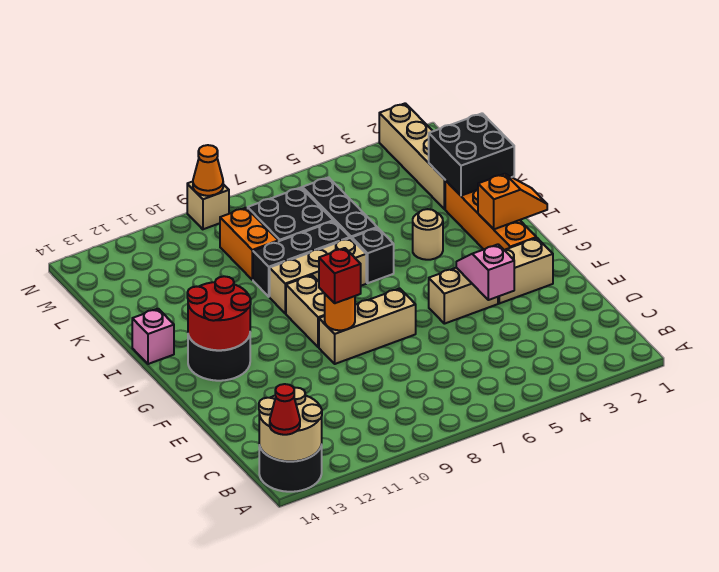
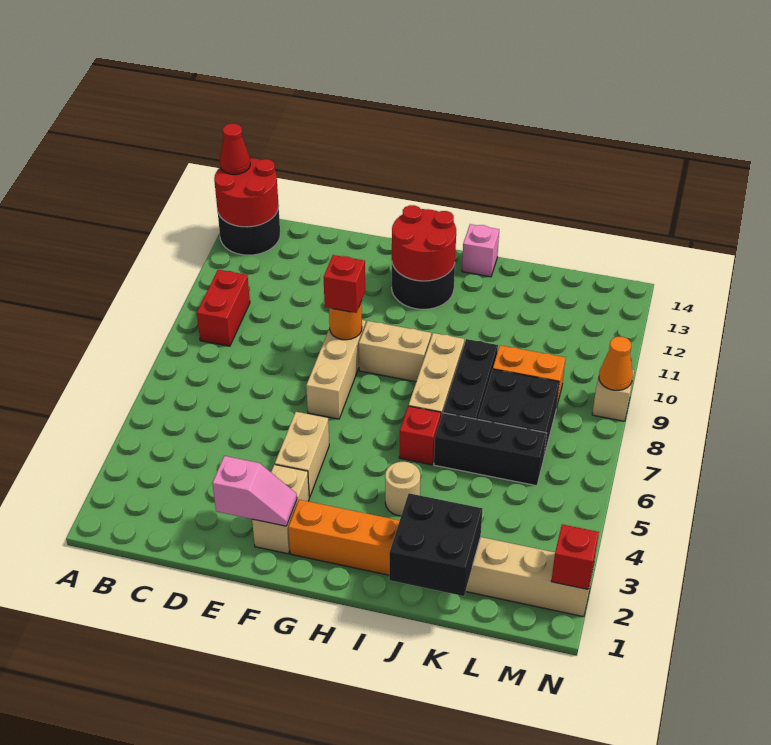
tan 2x2 round brick [259,388,322,461] -> red 2x2 round brick [214,158,279,227]
none -> red 1x2 brick [197,270,250,346]
pink 1x2 slope [456,244,514,300] -> pink 1x2 slope moved to [212,456,297,526]
orange 1x2 slope [478,174,547,229] -> none
black 1x1 brick [352,228,394,283] -> red 1x1 brick [399,406,441,465]
none -> red 1x1 brick [551,524,599,589]

